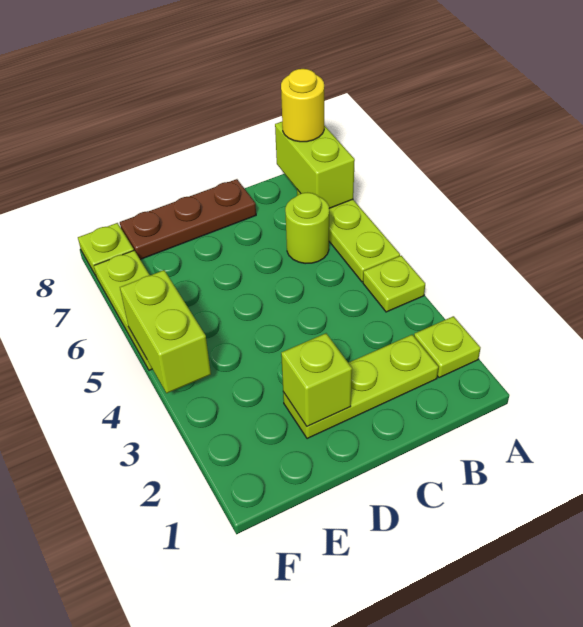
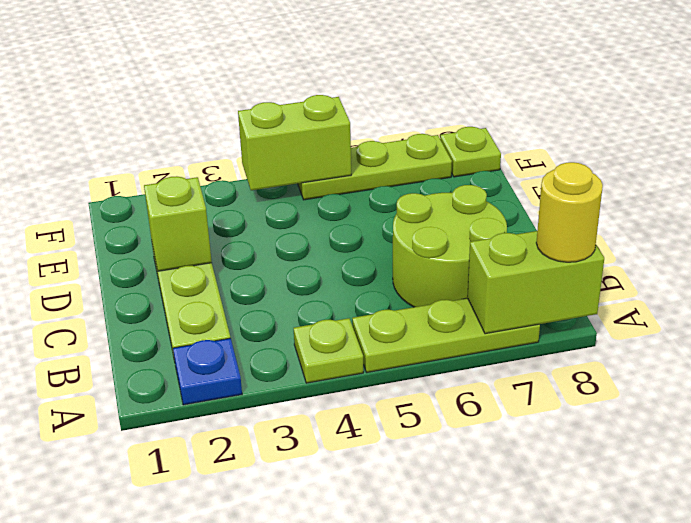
lime 1x1 plate [414,316,480,378] -> blue 1x1 plate [173,338,242,405]
lime 1x1 round brick [285,193,329,264] -> lime 2x2 round brick [393,185,507,307]
brown 1x3 plate [120,179,256,260] -> none

